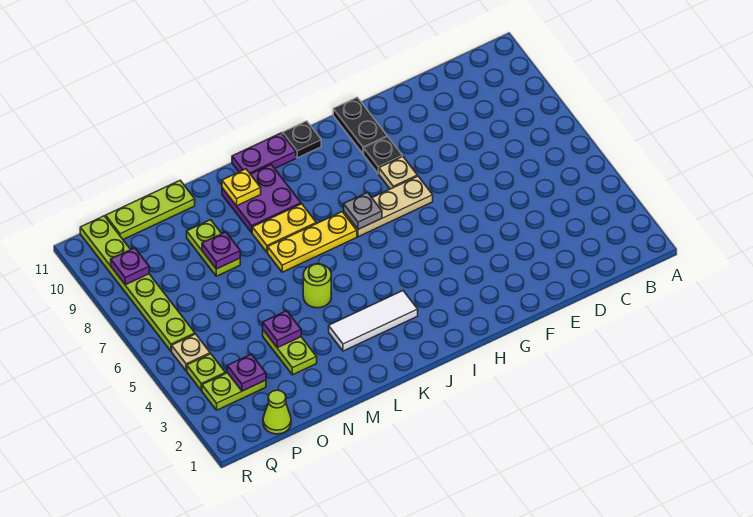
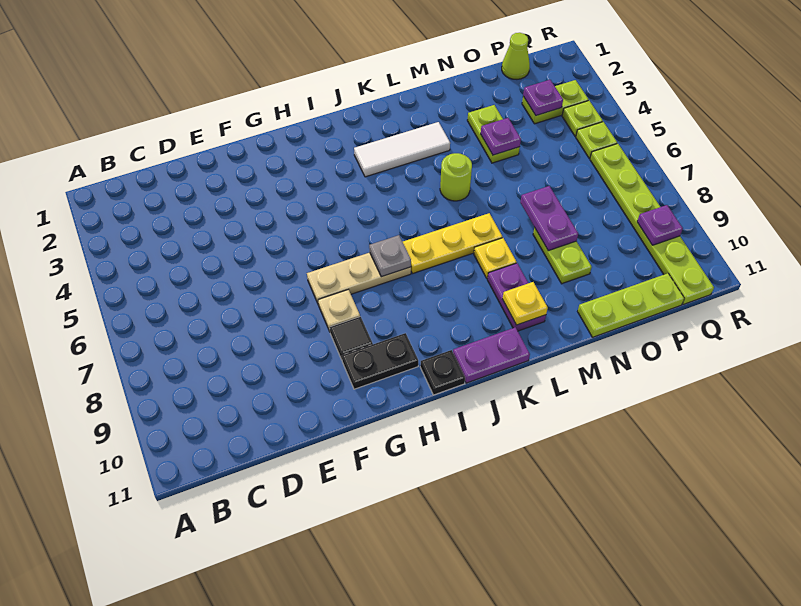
black 1x1 plate [364,137,402,174] -> black 1x1 tile [330,317,373,360]
black 1x2 plate [333,97,387,154] -> black 1x2 plate turned to [342,333,418,389]
yellow 1x2 plate [252,204,316,253] -> yellow 1x1 plate [474,238,517,279]
purple 2x2 plate [222,165,301,233] -> purple 1x2 plate [487,263,546,331]
purple 1x1 plate [202,232,240,269] -> purple 1x2 plate [520,186,578,251]
tan 1x1 plate [172,334,210,371] -> lime 1x1 plate [576,122,617,158]

